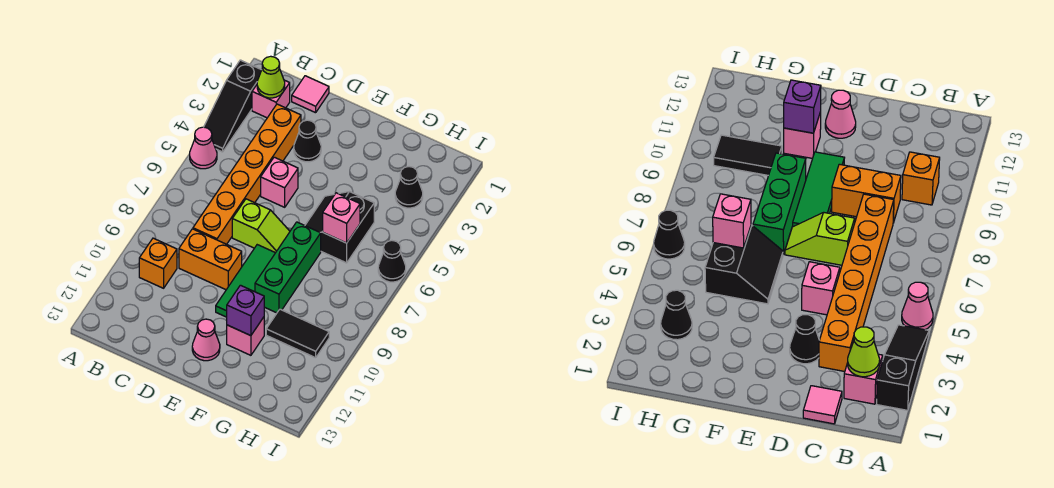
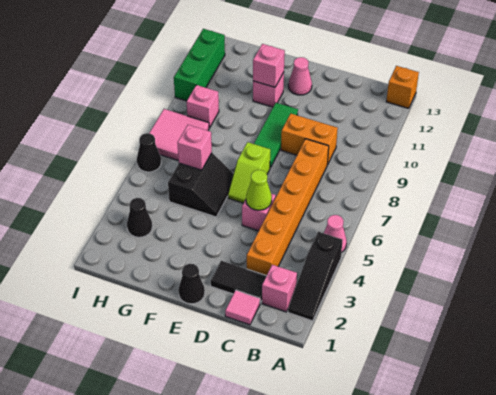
black 1x3 slope [204,60,261,152] -> black 1x3 slope turned to [288,232,343,321]
lime 1x1 cone [257,56,285,98] -> lime 1x1 cone moved to [246,170,272,210]
orange 1x1 brick [139,238,177,288] -> orange 1x1 brick moved to [386,66,419,108]
black 1x1 cone [294,120,321,162] -> black 1x1 cone moved to [178,264,205,304]
lime 1x2 slope [232,199,290,253] -> lime 1x2 slope turned to [228,142,270,203]
green 1x3 brick [255,222,321,313] -> green 1x3 brick moved to [174,29,225,101]
purple 1x1 brick [227,285,264,336] -> pink 1x1 brick [253,44,285,87]
black 1x2 tile [266,309,329,358] -> black 1x2 tile moved to [210,261,266,303]
none -> pink 2x2 tile [149,109,209,161]
none -> pink 1x1 brick [187,85,219,128]

